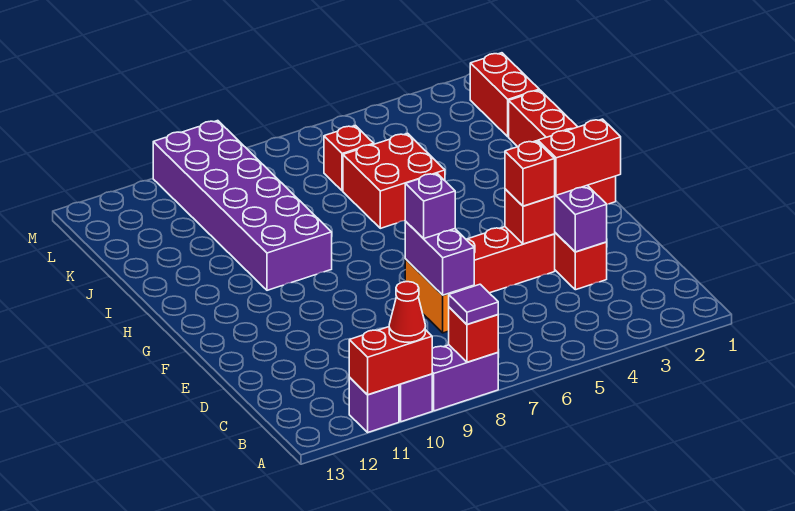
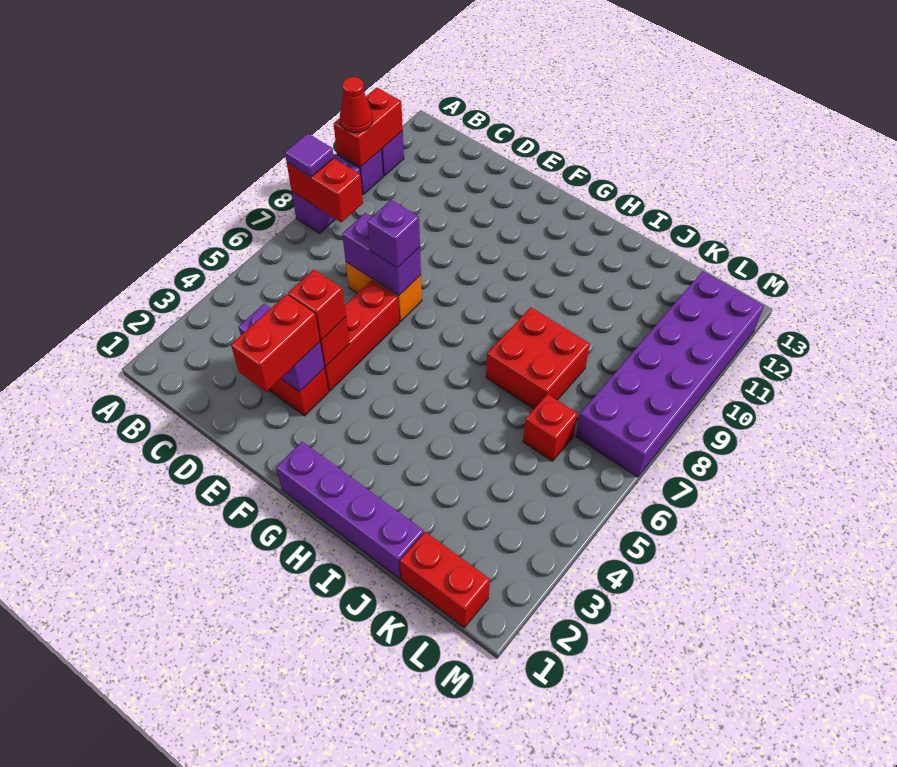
red 1x1 brick [449,307,498,362] -> red 1x2 brick [287,158,363,222]
red 1x4 brick [509,90,616,204] -> purple 1x4 brick [276,442,424,579]
purple 2x6 brick [153,121,332,290] -> purple 2x6 brick turned to [576,271,764,477]
red 2x2 brick [343,133,445,228] -> red 2x2 brick moved to [486,307,590,409]

